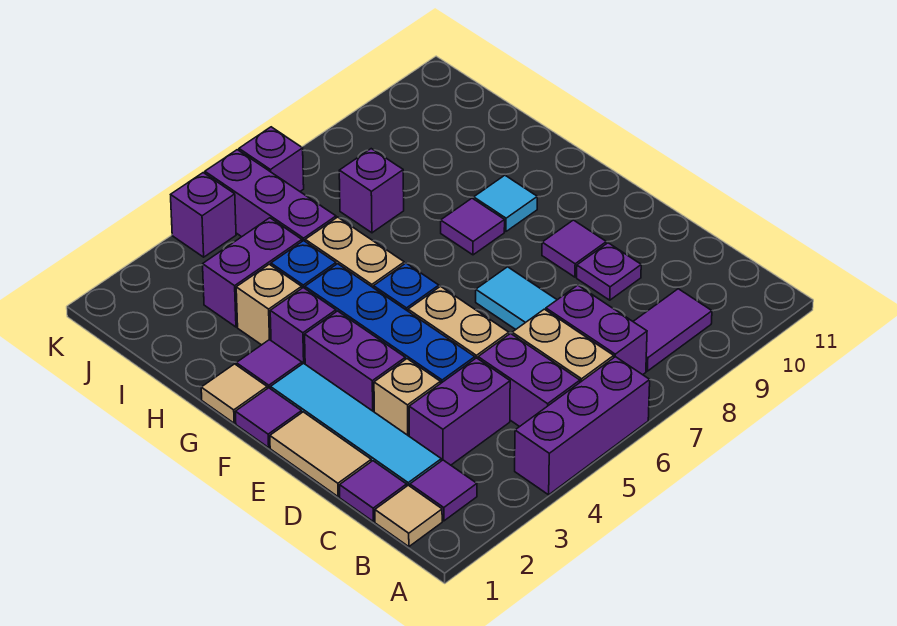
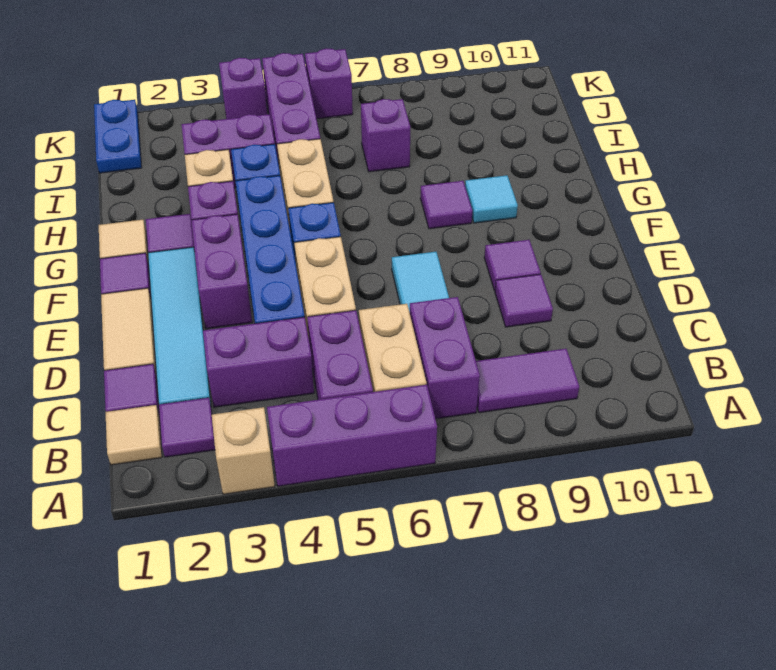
tan 1x1 brick [374,359,440,436] -> tan 1x1 brick moved to [212,407,275,494]
purple 1x1 plate [577,243,641,300] -> purple 1x1 tile [495,274,553,327]
none -> blue 1x2 plate [94,100,142,173]

